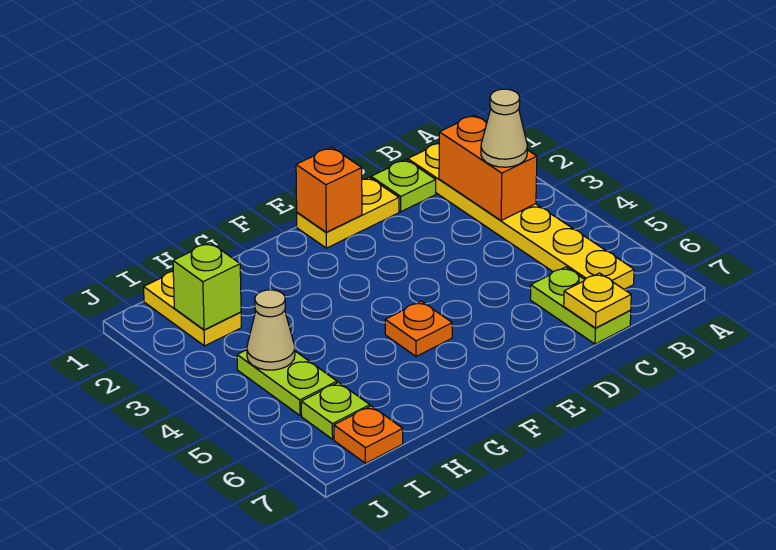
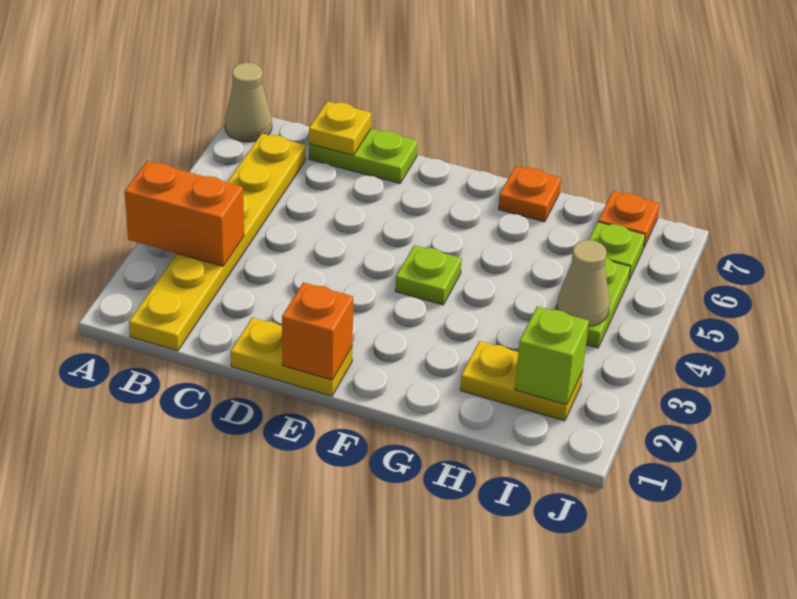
orange 1x2 brick [439,115,537,220] -> orange 1x2 brick turned to [125,161,244,266]
tan 1x1 cone [481,89,527,167] -> tan 1x1 cone moved to [225,63,272,142]
lime 1x1 plate [371,160,436,212] -> lime 1x1 plate moved to [395,245,462,305]
lime 1x2 plate [530,267,631,344] -> lime 1x2 plate turned to [309,129,418,183]
orange 1x1 plate [385,301,452,356] -> orange 1x1 plate moved to [498,166,561,222]
yellow 1x2 plate [144,271,241,346] -> yellow 1x2 plate turned to [460,341,583,421]

